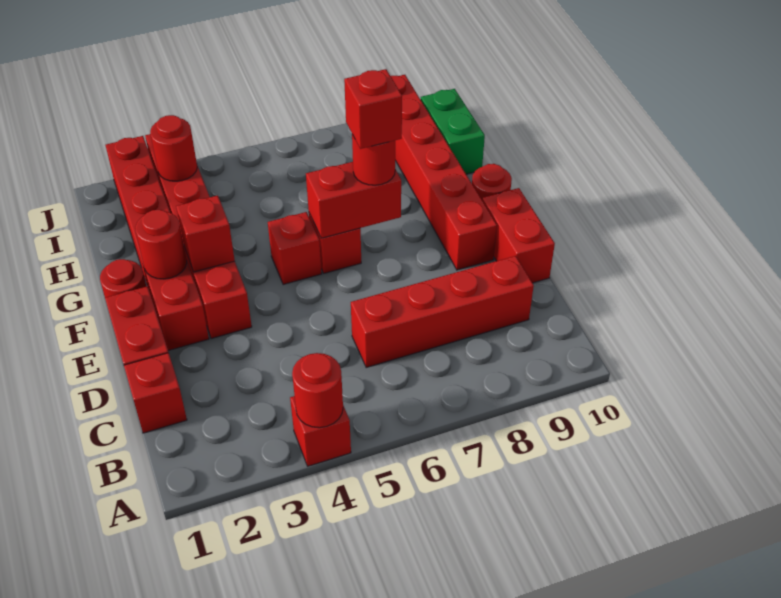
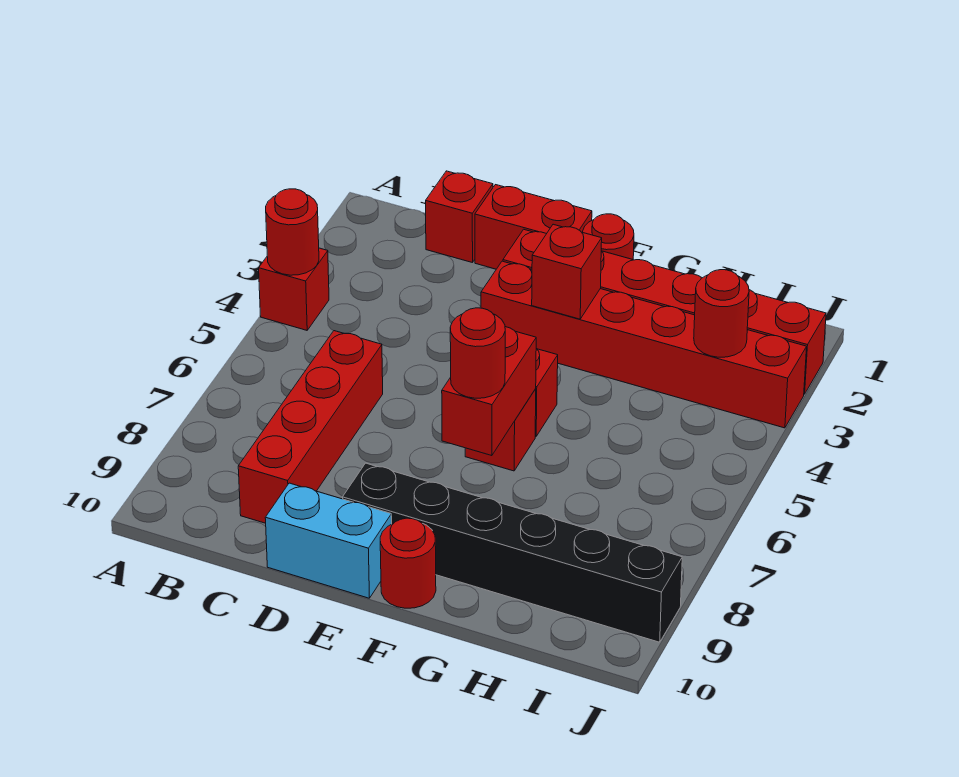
red 1x2 brick [482,188,555,283] -> cyan 1x2 brick [265,483,392,598]
red 1x6 brick [391,75,497,270] -> black 1x6 brick [343,463,682,642]
red 1x1 round brick [135,210,187,279] -> none
red 1x1 brick [344,69,402,149] -> none
green 1x2 brick [421,89,485,174] -> none

